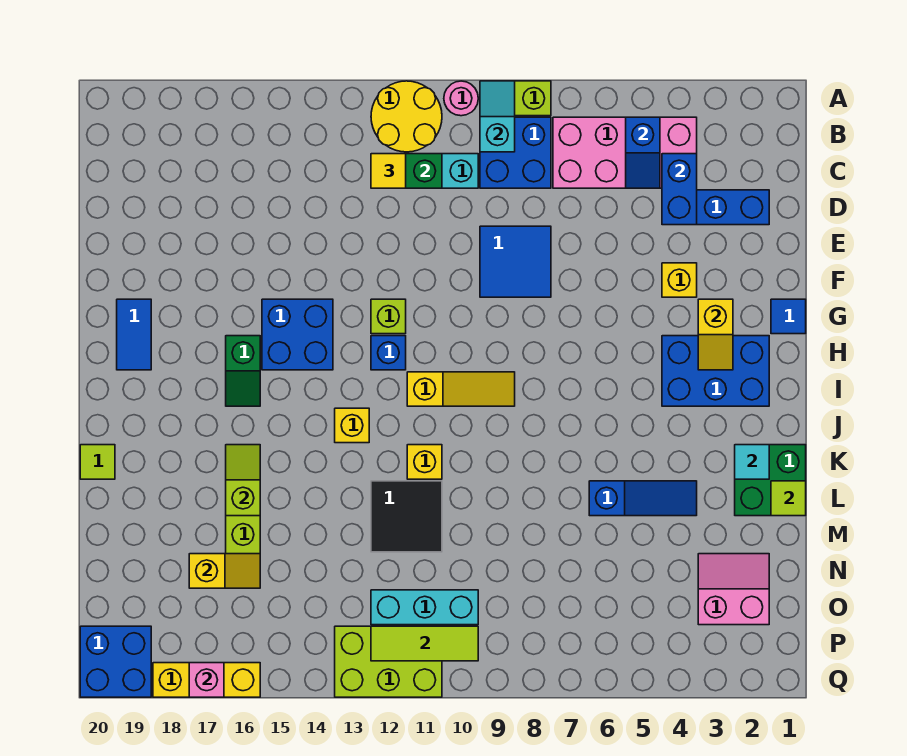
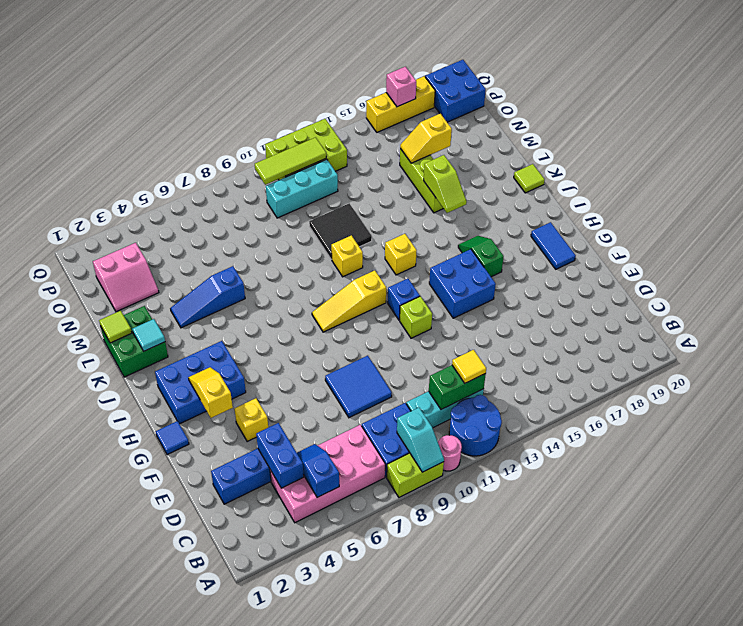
yellow 2x2 round brick [371,81,442,152] -> blue 2x2 round brick [449,395,502,456]

